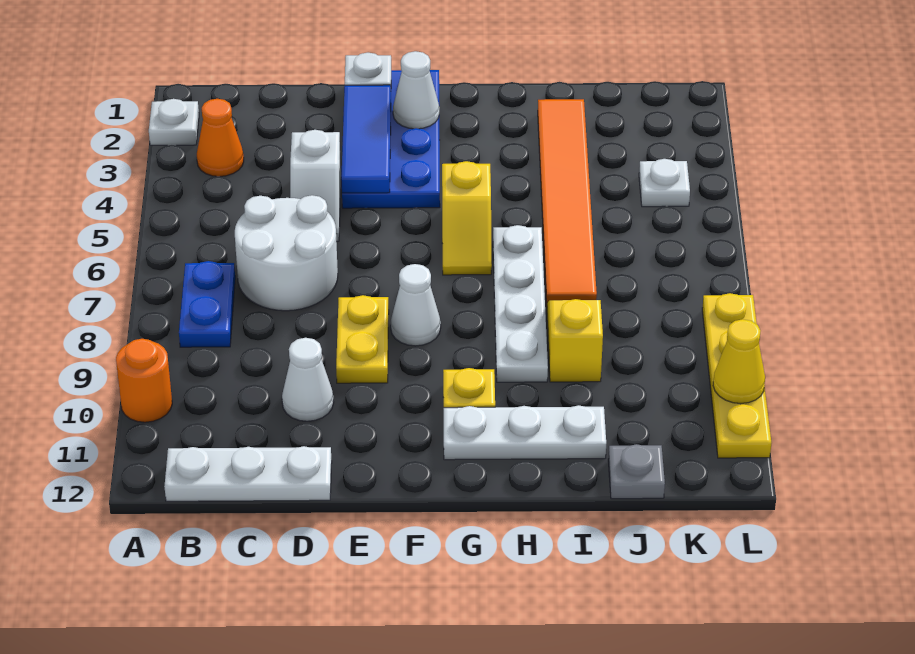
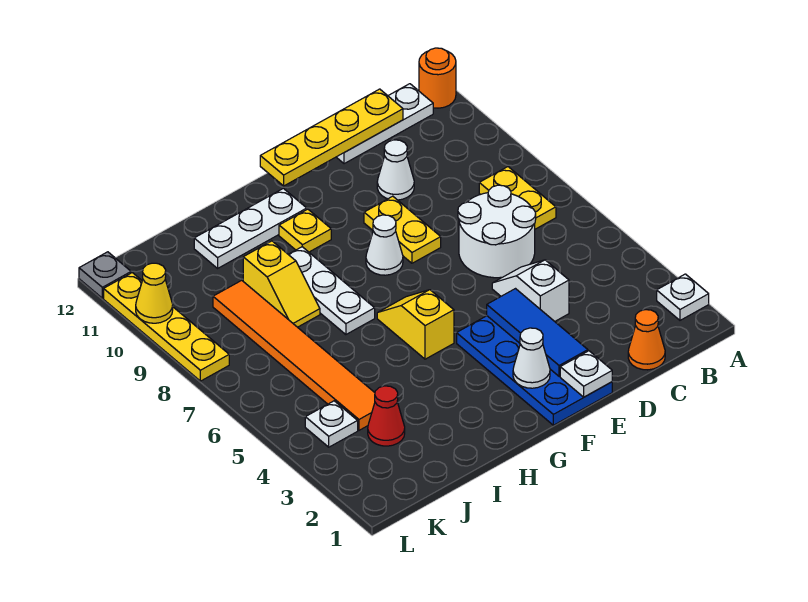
orange 1x1 round brick [116,339,172,422] -> orange 1x1 round brick moved to [419,48,456,108]
orange 1x1 cone [197,99,244,176] -> orange 1x1 cone moved to [628,310,665,370]
blue 1x2 plate [179,261,235,347] -> yellow 1x2 plate [479,167,556,229]
none -> yellow 1x4 plate [260,89,403,186]
white 1x4 plate [493,225,548,382] -> white 1x3 plate [288,247,375,335]
orange 1x6 tile [538,99,597,306] -> orange 1x6 tile moved to [213,280,375,430]
none -> red 1x1 cone [368,386,405,446]
grey 1x1 plate [608,444,665,499] -> grey 1x1 plate moved to [79,252,131,298]

